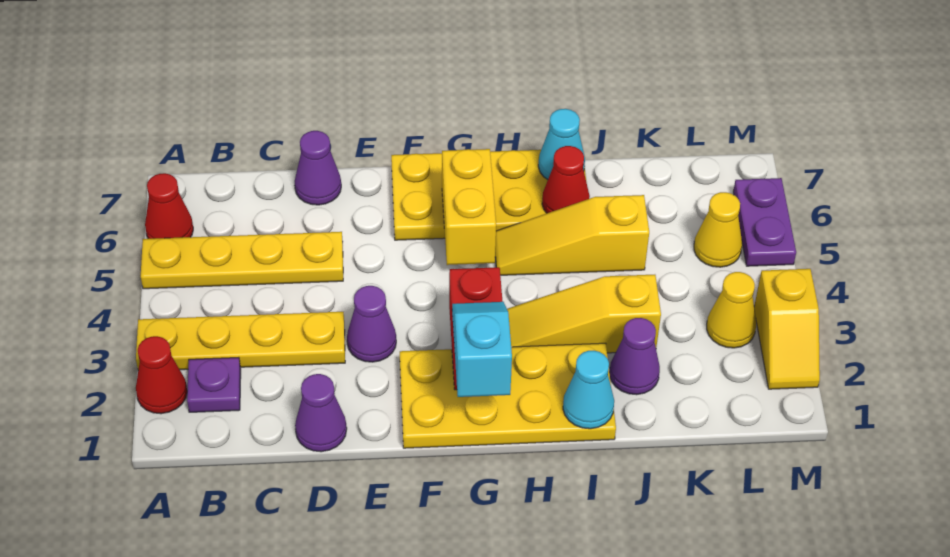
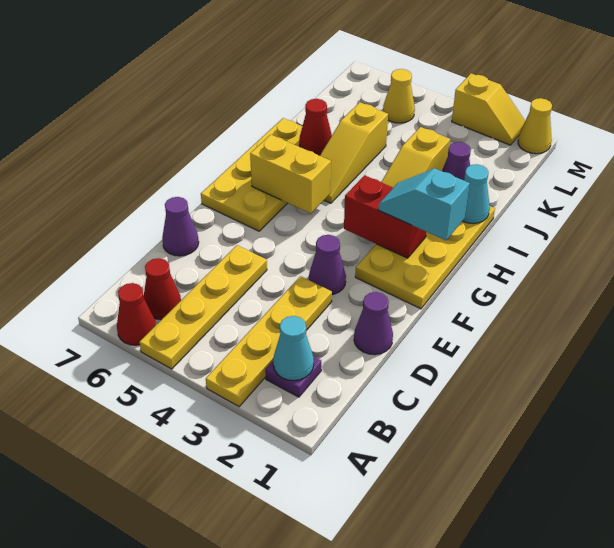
red 1x1 cone [136,336,187,414] -> red 1x1 cone moved to [144,258,181,320]
cyan 1x1 cone [538,109,585,179] -> cyan 1x1 cone moved to [273,316,314,381]
yellow 1x1 cone [707,272,756,348] -> yellow 1x1 cone moved to [518,98,552,154]
purple 1x2 plate [733,178,796,266] -> none

